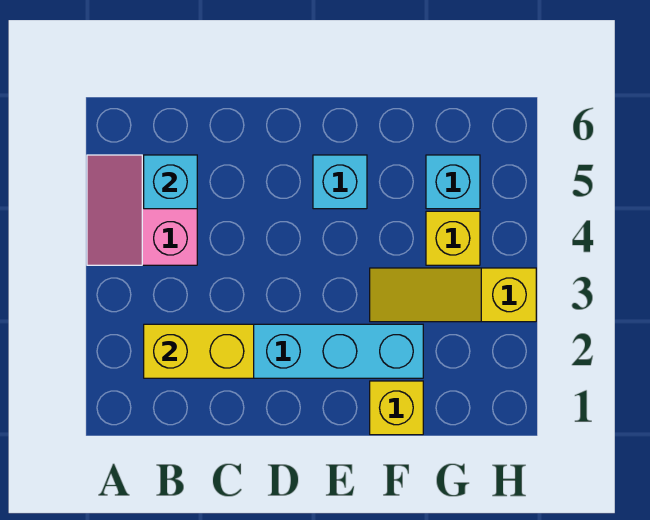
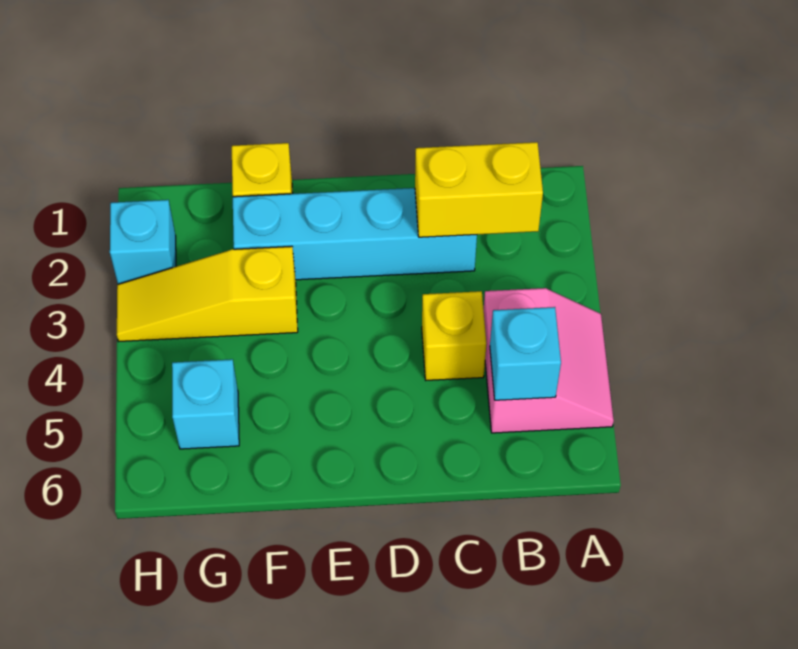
cyan 1x1 brick [313,155,367,209] -> cyan 1x1 brick moved to [110,200,176,284]
yellow 1x3 slope [370,268,536,322] -> yellow 1x3 slope turned to [117,246,298,341]
yellow 1x1 brick [426,211,480,265] -> yellow 1x1 brick moved to [422,291,486,380]

